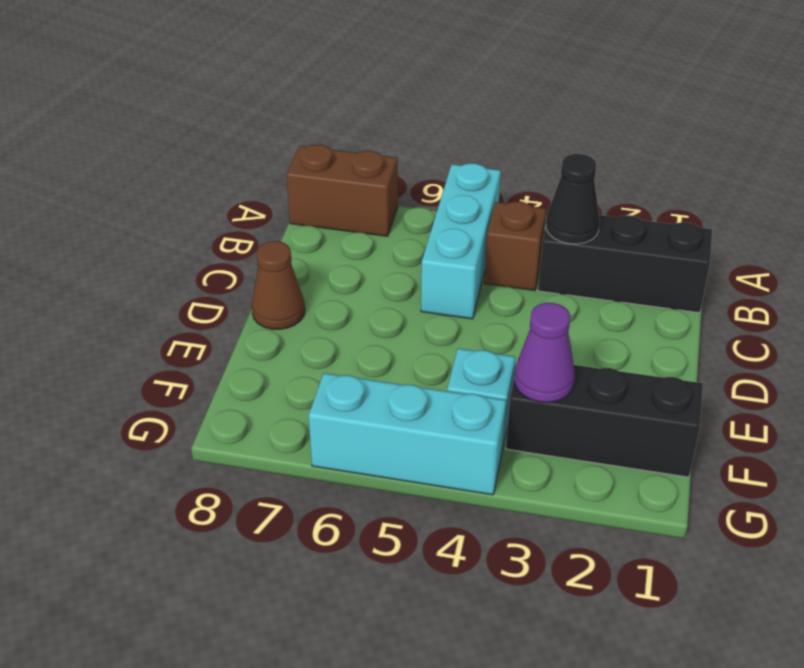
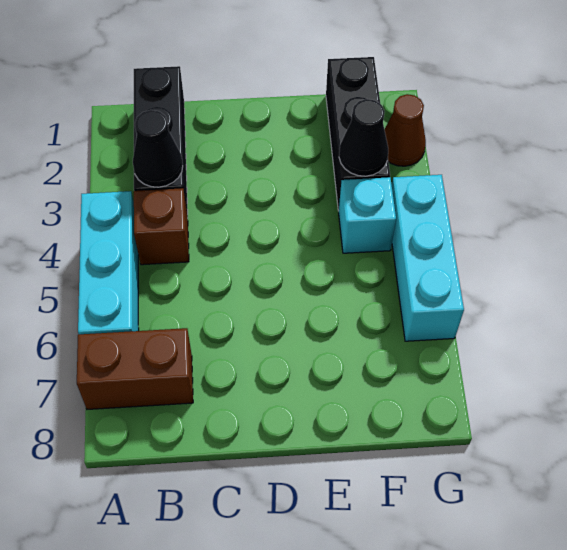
cyan 1x3 brick [421,163,501,319] -> cyan 1x3 brick turned to [78,191,139,334]
brown 1x2 brick [287,145,398,236] -> brown 1x2 brick turned to [77,328,193,409]
brown 1x1 cone [252,241,305,329] -> brown 1x1 cone moved to [384,94,426,166]
purple 1x1 cone [514,303,575,402] -> black 1x1 cone [339,99,388,176]

